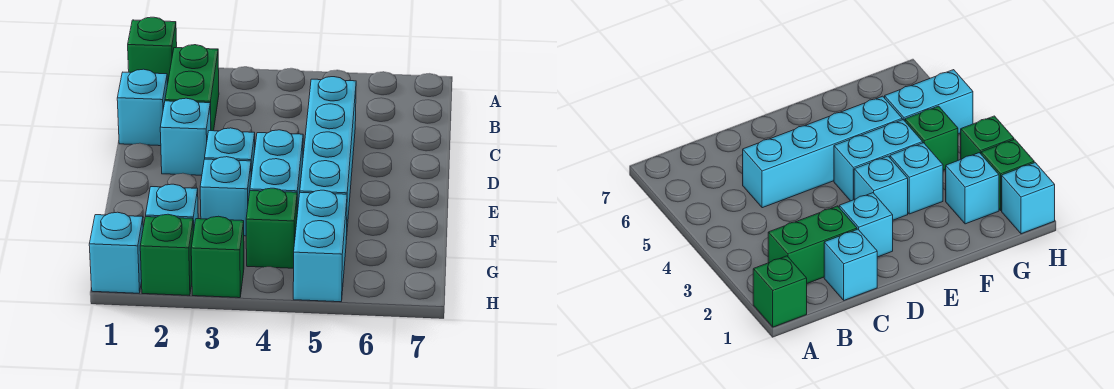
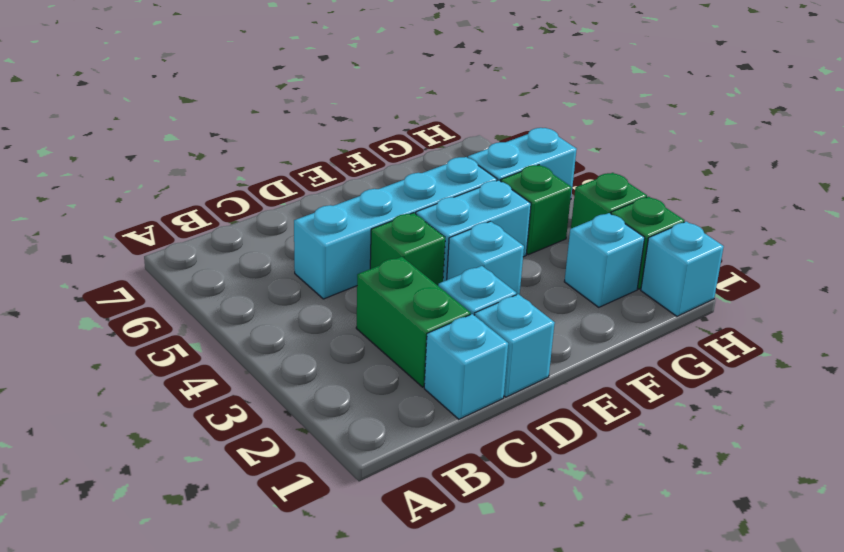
green 1x1 brick [128,17,177,85] -> green 1x1 brick moved to [370,213,445,285]
green 1x2 brick [165,45,219,131] -> green 1x2 brick turned to [356,257,471,387]
cyan 1x1 brick [200,157,251,236] -> cyan 1x1 brick moved to [474,294,555,397]

